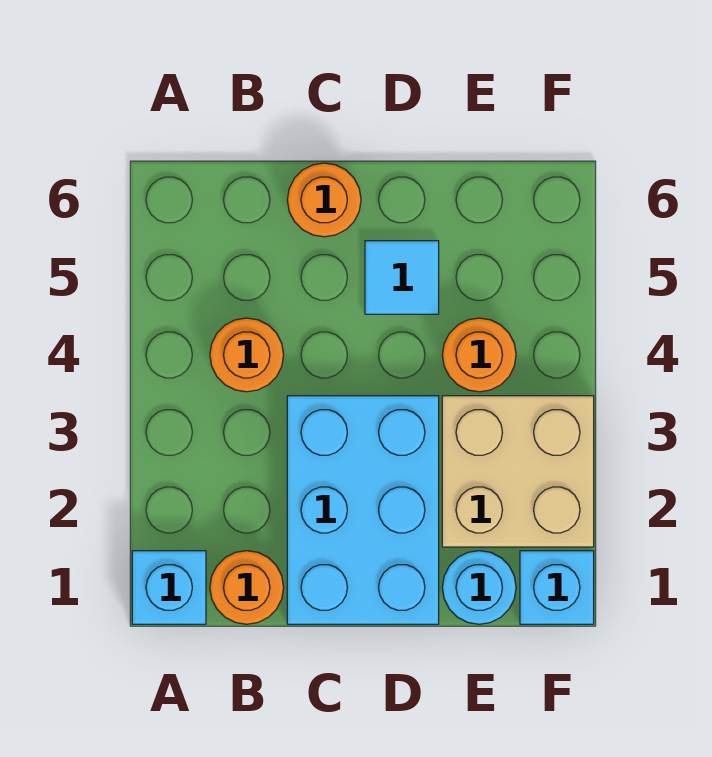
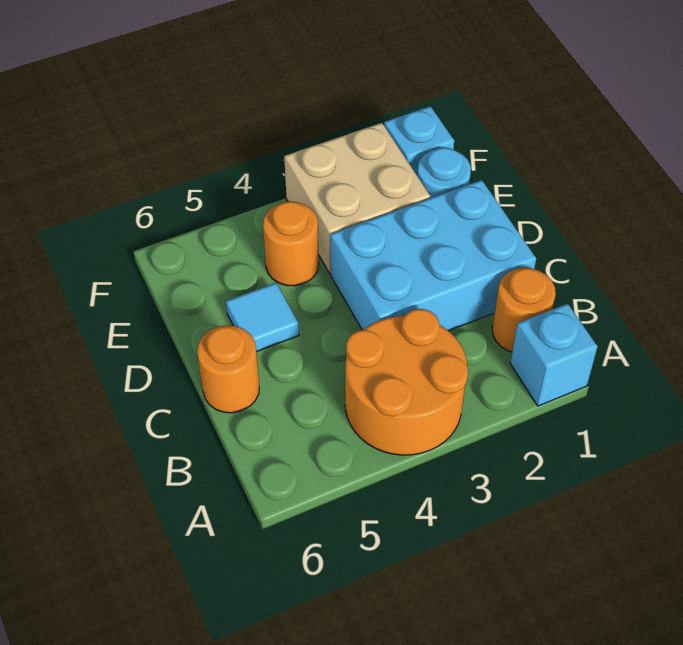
orange 1x1 round brick [210,318,284,392] -> orange 2x2 round brick [345,309,468,455]

